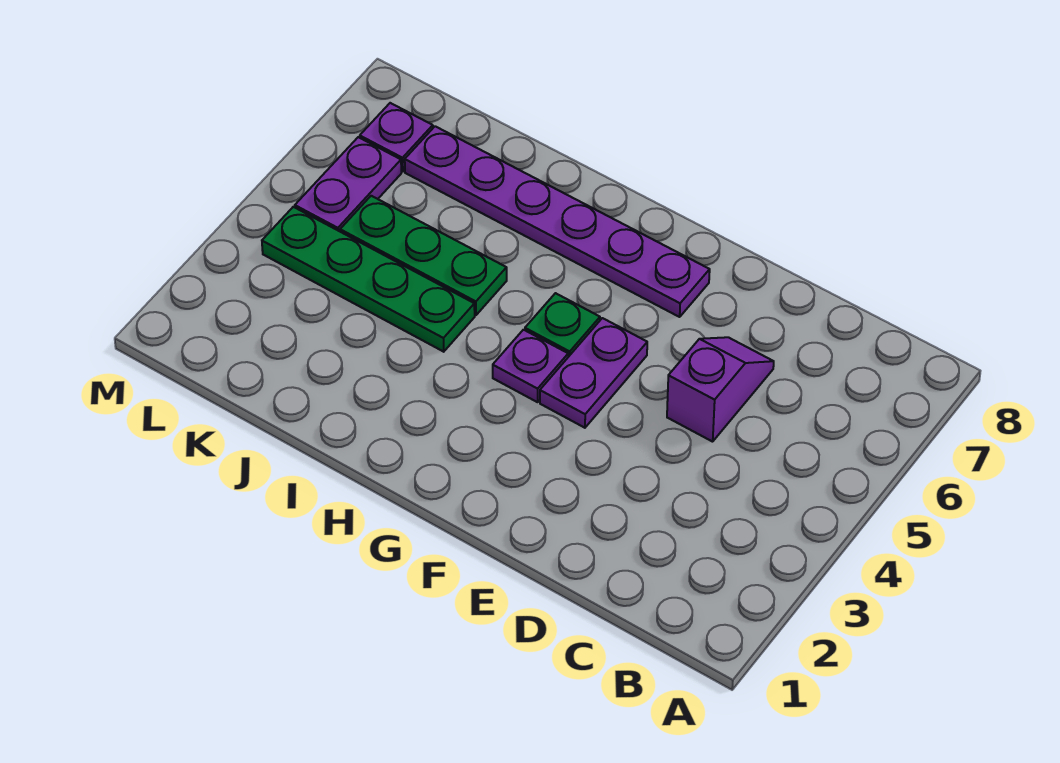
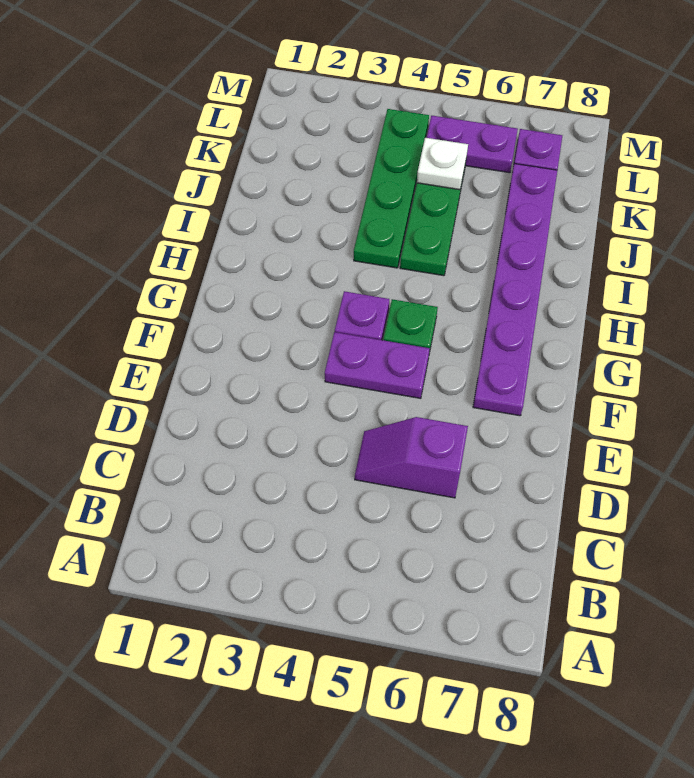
purple 1x2 slope [667,337,774,442] -> purple 1x2 slope turned to [355,417,468,498]
none -> white 1x1 plate [417,138,468,190]

